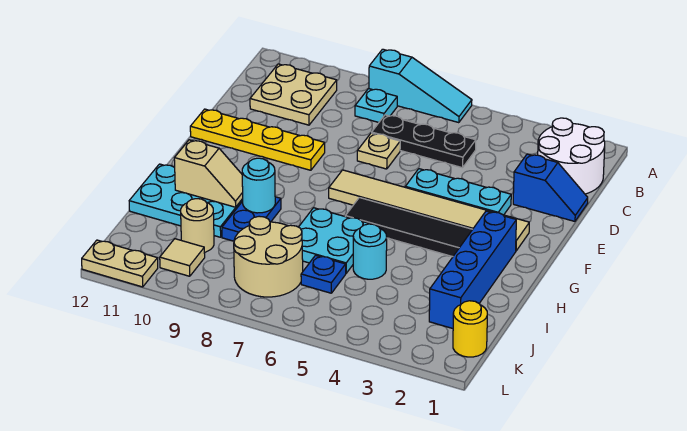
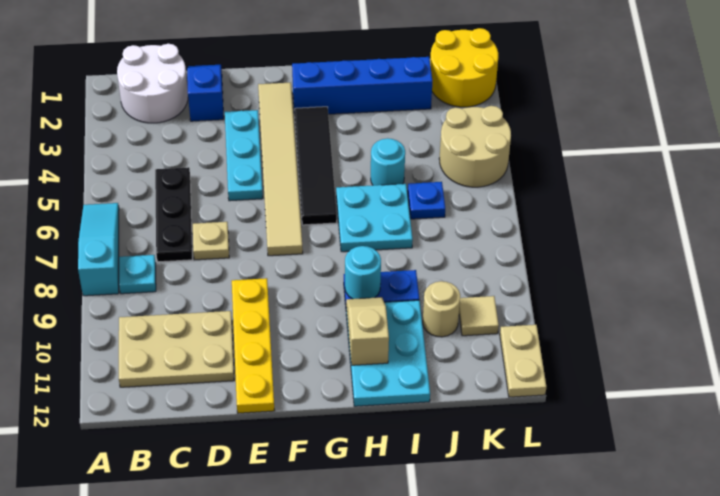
tan 2x2 plate [250,64,337,125] -> tan 2x3 plate [119,311,234,387]
tan 2x2 round brick [234,216,303,297] -> tan 2x2 round brick moved to [439,106,511,187]
yellow 1x1 round brick [453,301,487,357] -> yellow 2x2 round brick [430,28,498,107]

